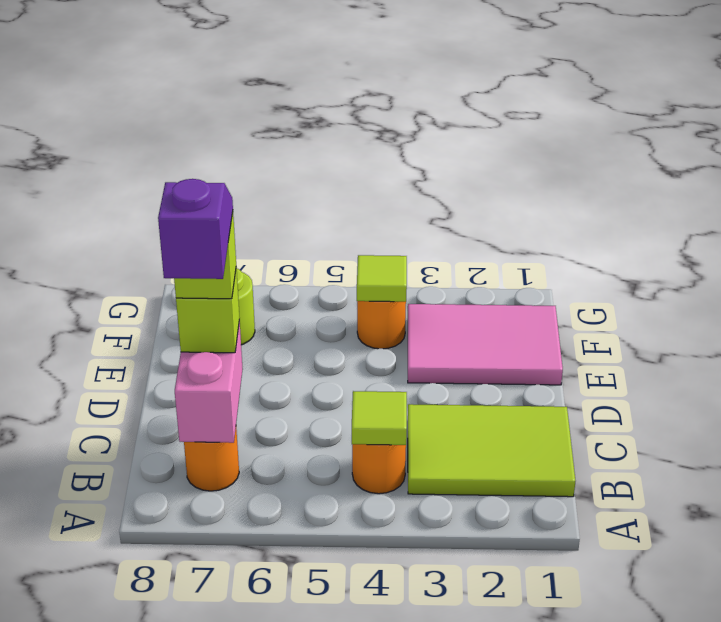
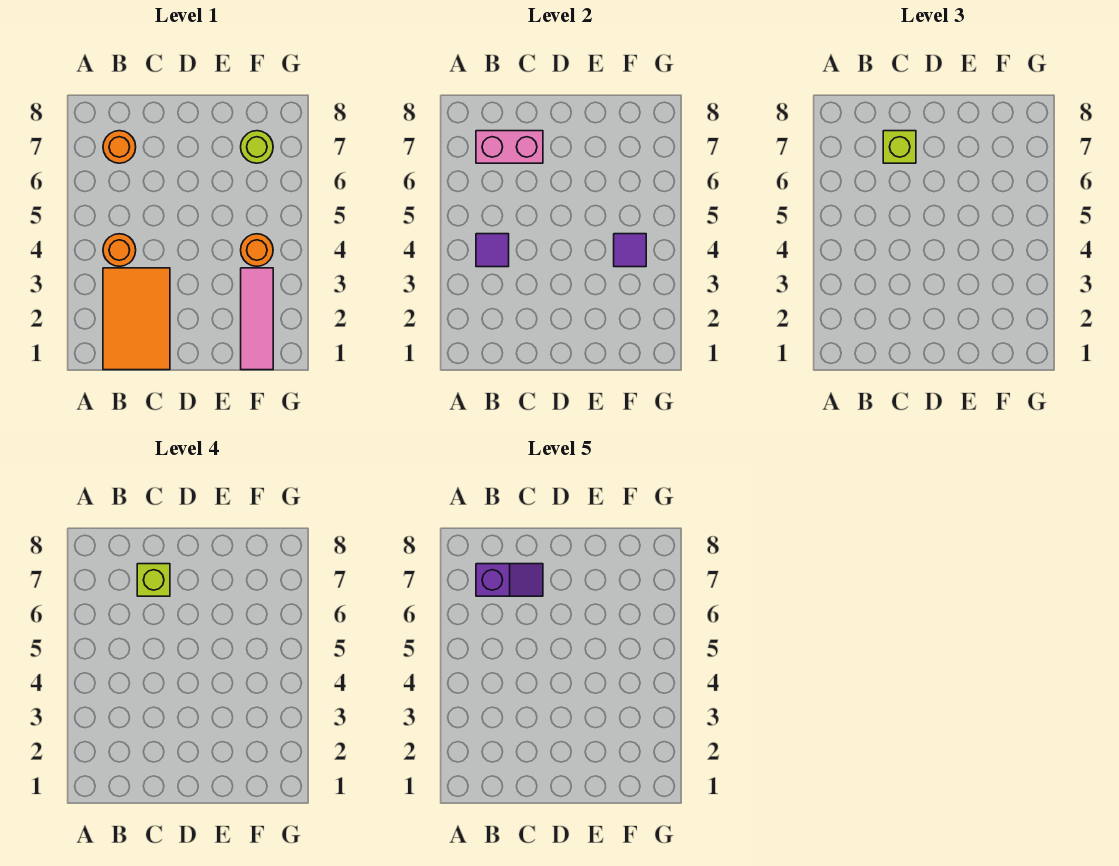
lime 2x3 tile [408,404,575,497] -> orange 2x3 tile [103,268,170,370]
lime 1x1 tile [352,391,407,445] -> purple 1x1 tile [476,234,509,267]
pink 2x3 tile [408,304,563,385] -> pink 1x3 tile [241,268,273,370]
lime 1x1 tile [357,255,407,302] -> purple 1x1 tile [614,234,646,267]

